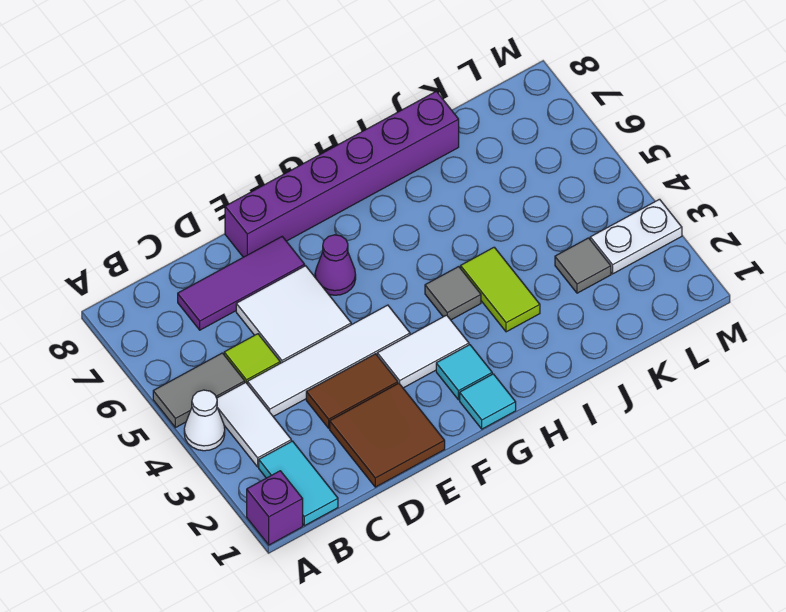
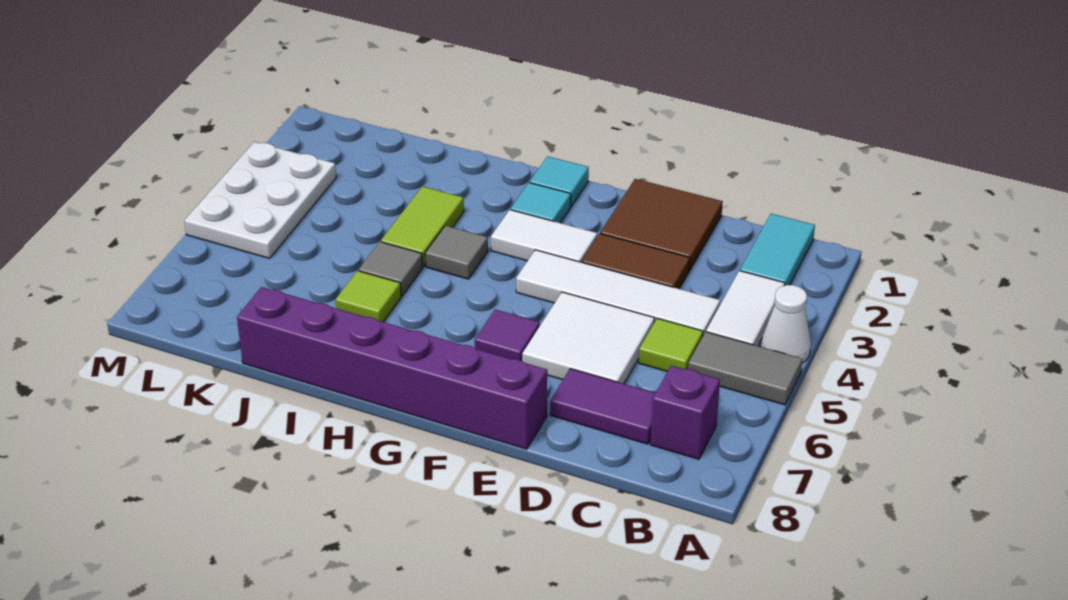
purple 1x1 brick [247,471,303,545] -> purple 1x1 brick moved to [650,365,720,459]
purple 1x3 tile [178,237,305,330] -> purple 1x2 tile [550,369,655,444]
purple 1x1 cone [315,235,356,295] -> purple 1x1 tile [475,310,540,361]
none -> lime 1x1 tile [336,271,401,322]
grey 1x1 tile [555,238,611,293] -> grey 1x1 tile moved to [359,242,423,296]
white 1x2 plate [590,199,682,274] -> white 2x3 plate [184,142,336,258]

